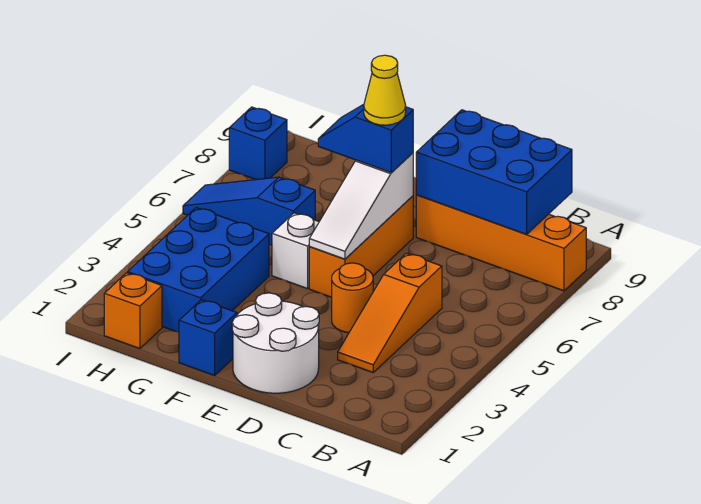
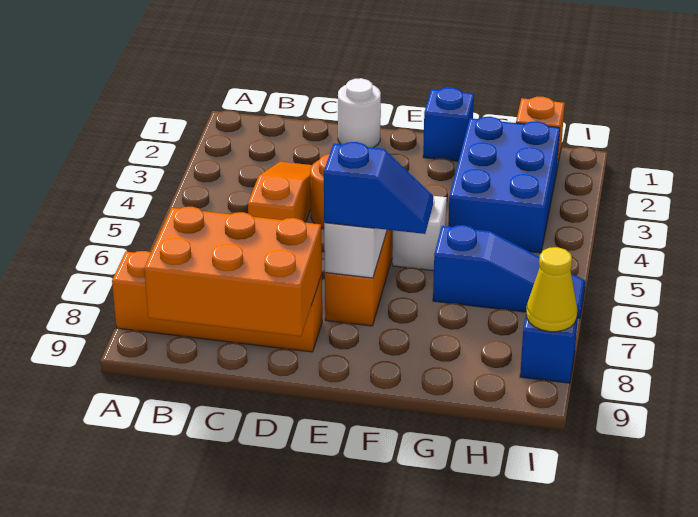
blue 2x3 brick [416,110,572,234] -> orange 2x3 brick [144,207,322,336]
white 2x2 round brick [232,293,319,393] -> white 1x1 round brick [338,78,381,148]
yellow 1x1 cone [364,55,406,125] -> yellow 1x1 cone moved to [526,247,577,332]

